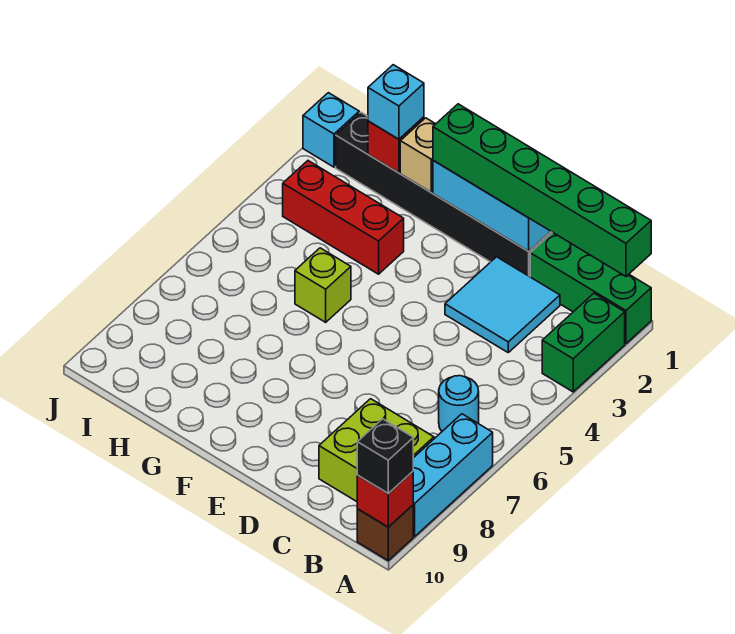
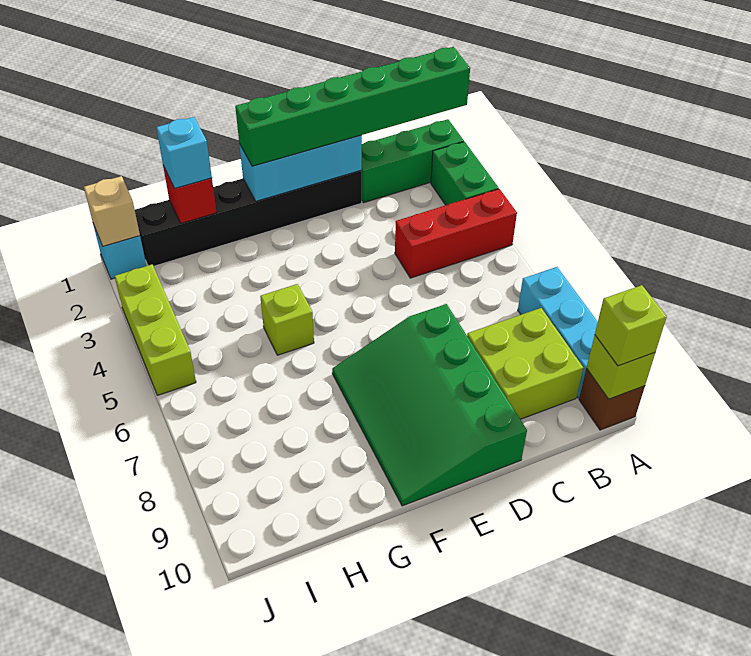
red 1x1 brick [357,472,413,527] -> lime 1x1 brick [587,335,655,399]
black 1x1 brick [357,419,413,494] -> lime 1x1 brick [595,285,667,366]
cyan 1x1 round brick [439,376,479,431] -> none
cyan 2x2 tile [445,257,560,352] -> none
none -> green 3x4 slope [332,304,527,506]
tan 1x1 brick [400,118,435,192] -> tan 1x1 brick moved to [84,176,140,246]
red 1x3 brick [283,161,404,274] -> red 1x3 brick moved to [395,189,517,278]
none -> lime 1x3 brick [115,265,196,395]

